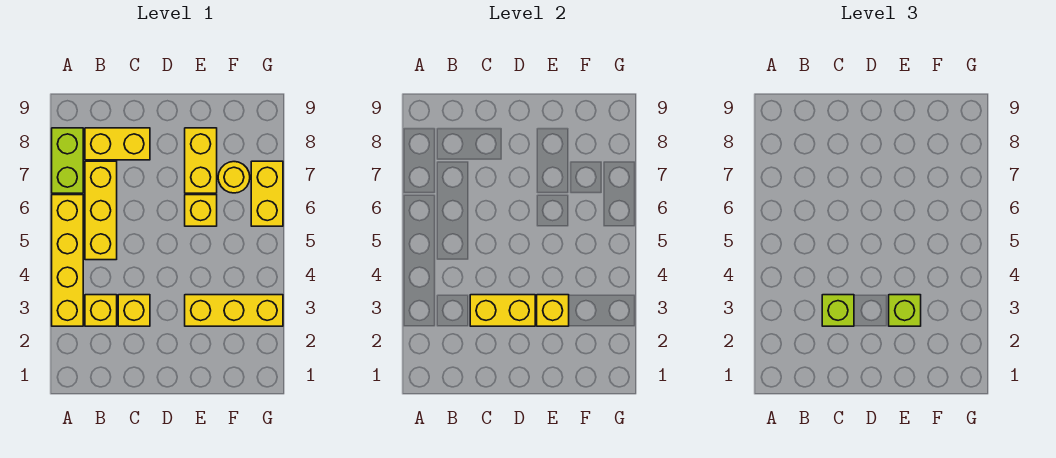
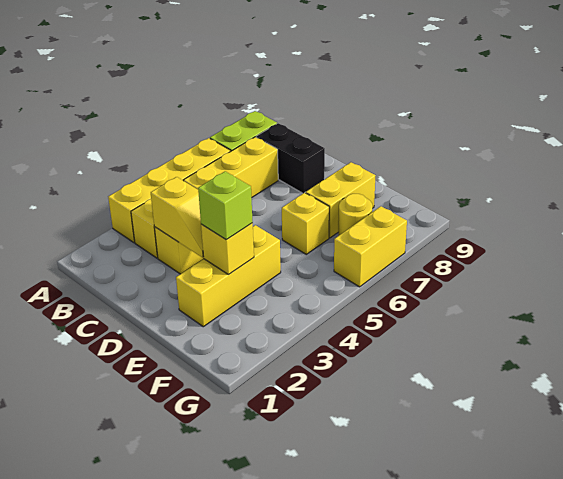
yellow 1x2 brick [85,128,150,160] -> black 1x2 brick [256,123,325,193]
yellow 1x2 brick [470,295,535,326] -> yellow 1x2 slope [151,177,204,258]
lime 1x1 brick [822,295,854,326] -> none
yellow 1x3 brick [185,295,283,326] -> yellow 1x3 brick turned to [176,225,281,327]

